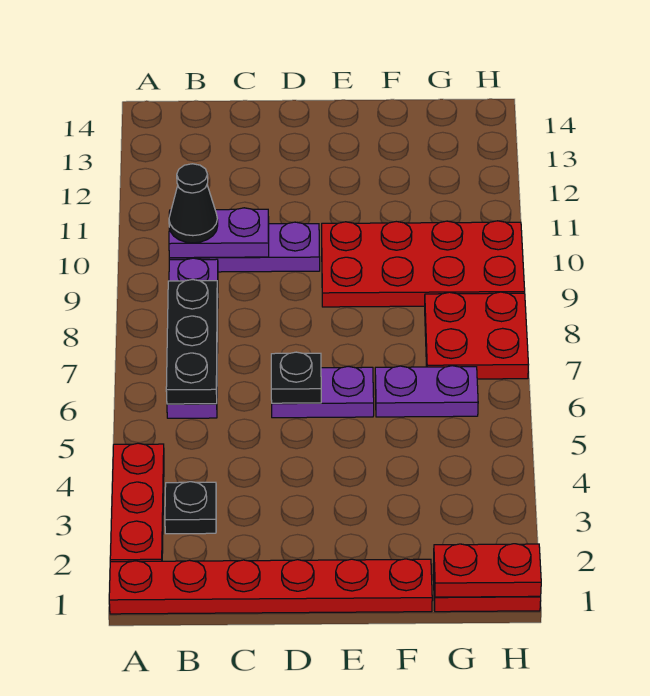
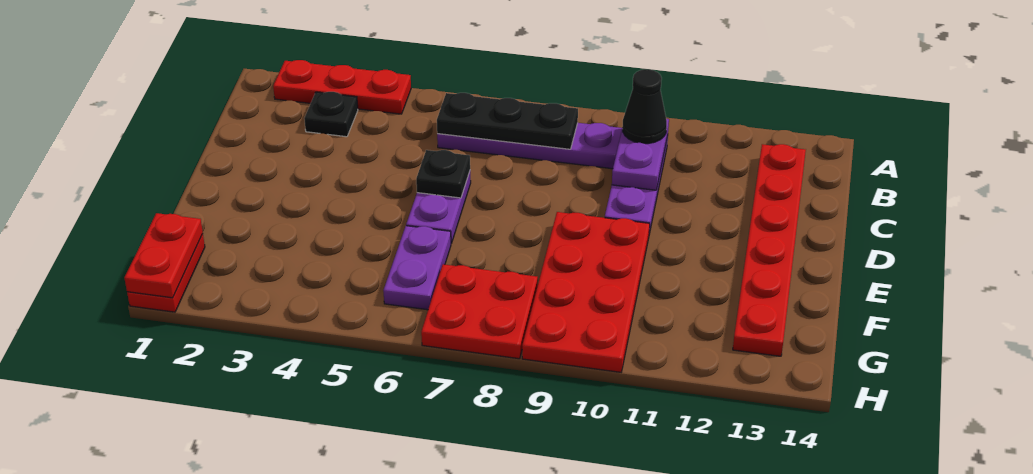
red 1x6 plate [109,559,432,614] -> red 1x6 plate moved to [733,144,806,356]

